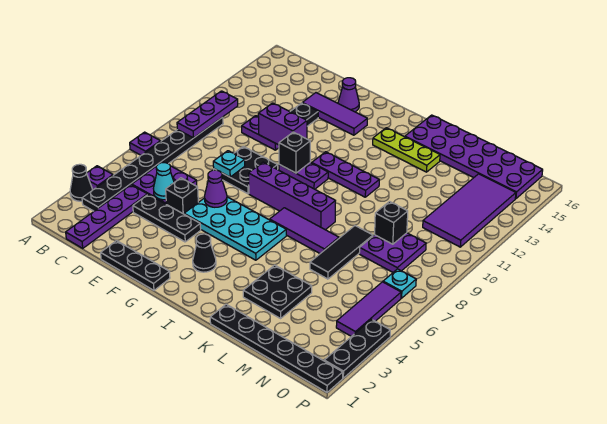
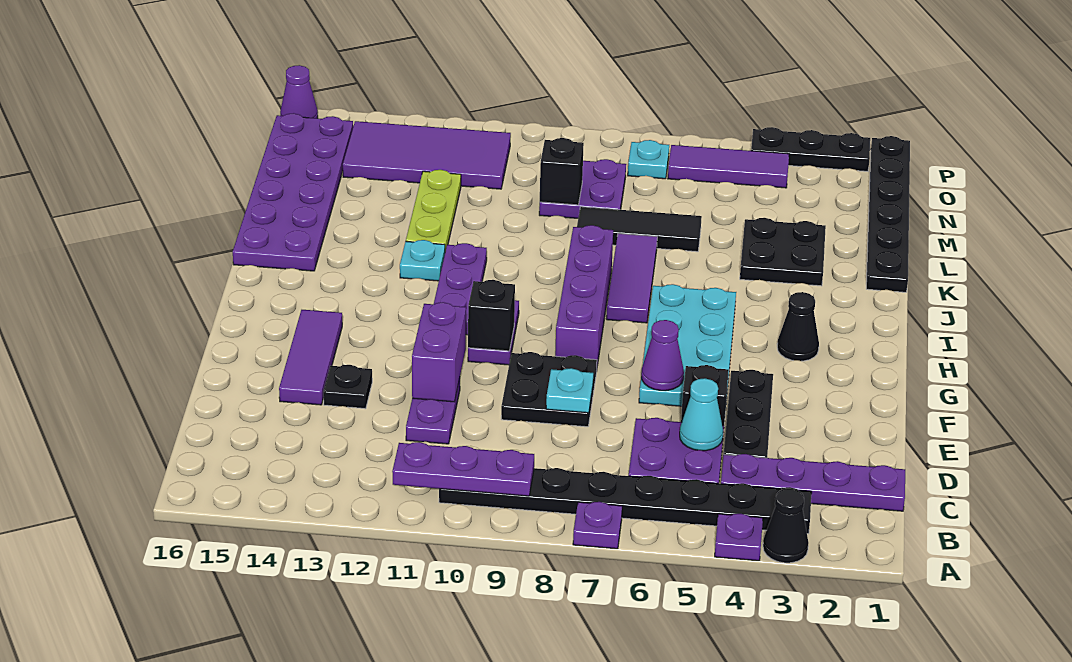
black 1x3 plate [101,241,170,290] -> none
purple 1x1 cone [338,78,359,112] -> purple 1x1 cone moved to [280,65,318,118]
lime 1x3 plate [373,128,440,172] -> lime 1x3 plate moved to [406,170,461,251]
none -> cyan 1x1 plate [400,240,445,281]

